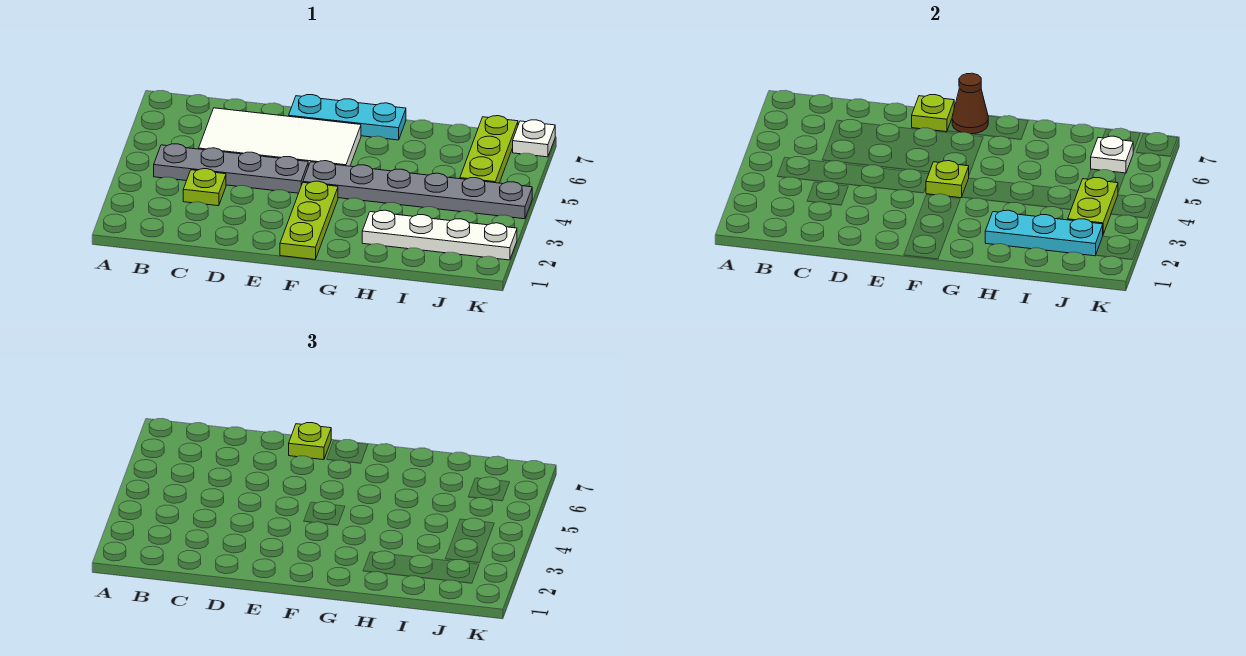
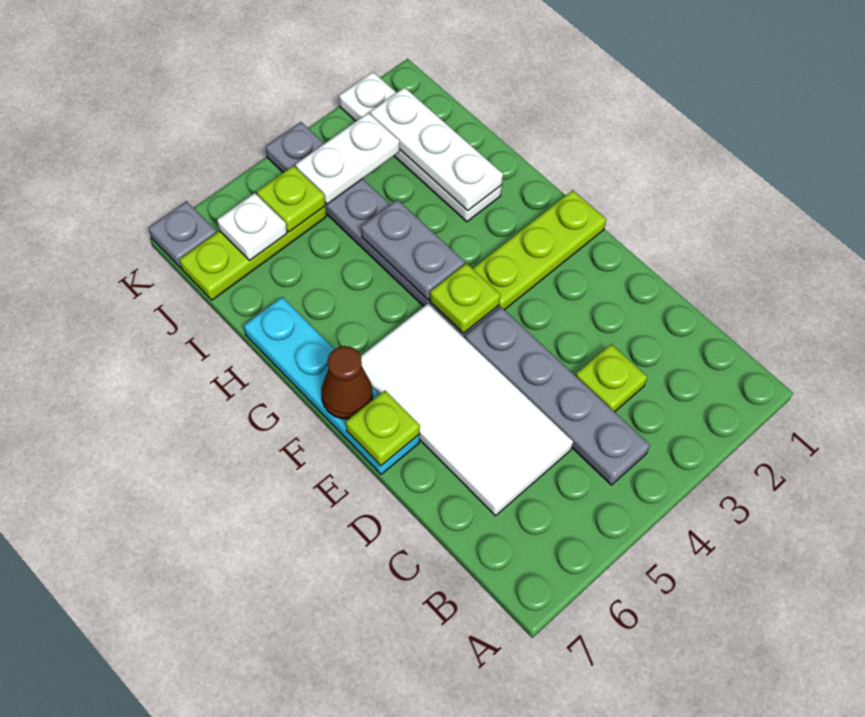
cyan 1x3 plate [289,95,406,140] -> cyan 1x4 plate [244,297,420,474]
lime 1x1 plate [289,423,331,460] -> lime 1x1 plate moved to [257,166,325,232]
none -> grey 1x2 plate [361,200,465,300]
cyan 1x3 plate [985,210,1103,256] -> white 1x3 plate [370,87,503,211]
lime 1x2 plate [1068,178,1118,234] -> white 1x2 plate [296,113,399,204]
white 1x1 plate [513,120,555,157] -> grey 1x1 plate [148,201,216,268]

